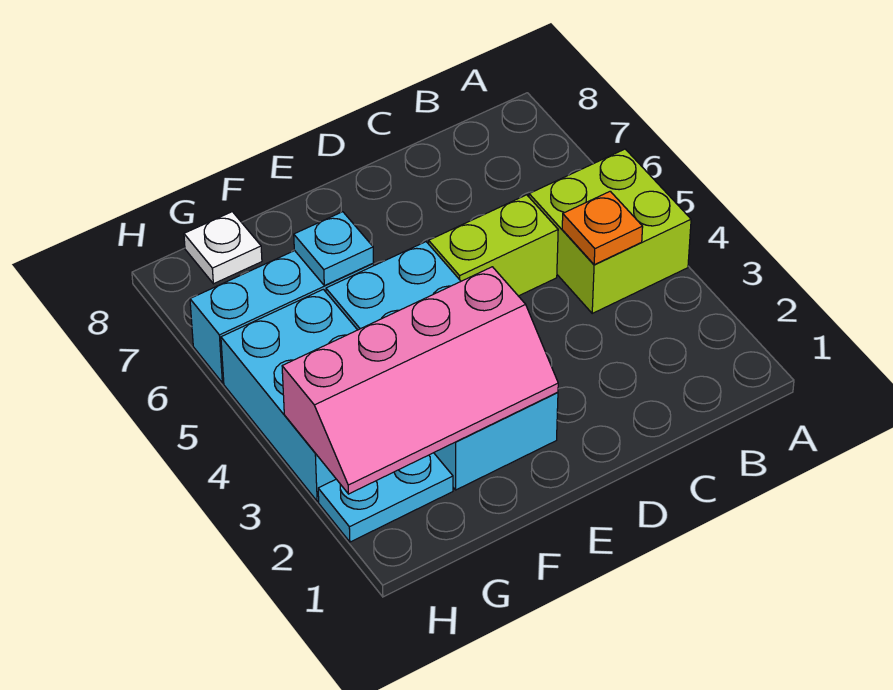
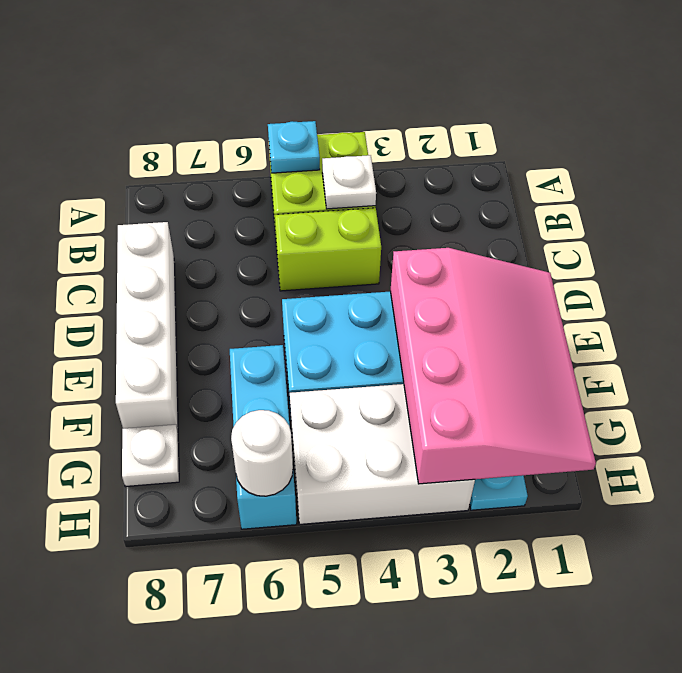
orange 1x1 plate [562,191,643,265] -> white 1x1 plate [322,155,376,209]
lime 1x2 brick [429,195,558,296] -> lime 1x2 brick turned to [275,208,381,291]
none -> white 1x4 brick [116,222,178,431]
pink 2x4 slope [282,267,558,494] -> pink 3x4 slope [390,248,596,484]
cyan 1x1 plate [294,212,374,286] -> cyan 1x1 plate moved to [268,121,320,173]
cyan 2x3 brick [221,289,357,501] -> white 2x3 brick [290,384,475,524]
none -> white 1x1 round brick [231,410,293,496]

